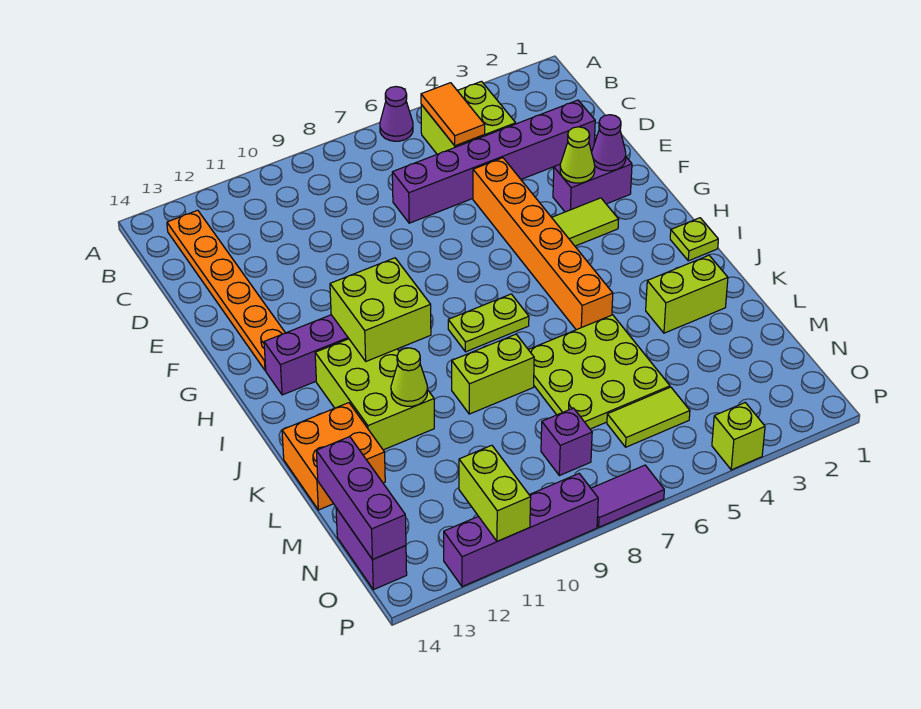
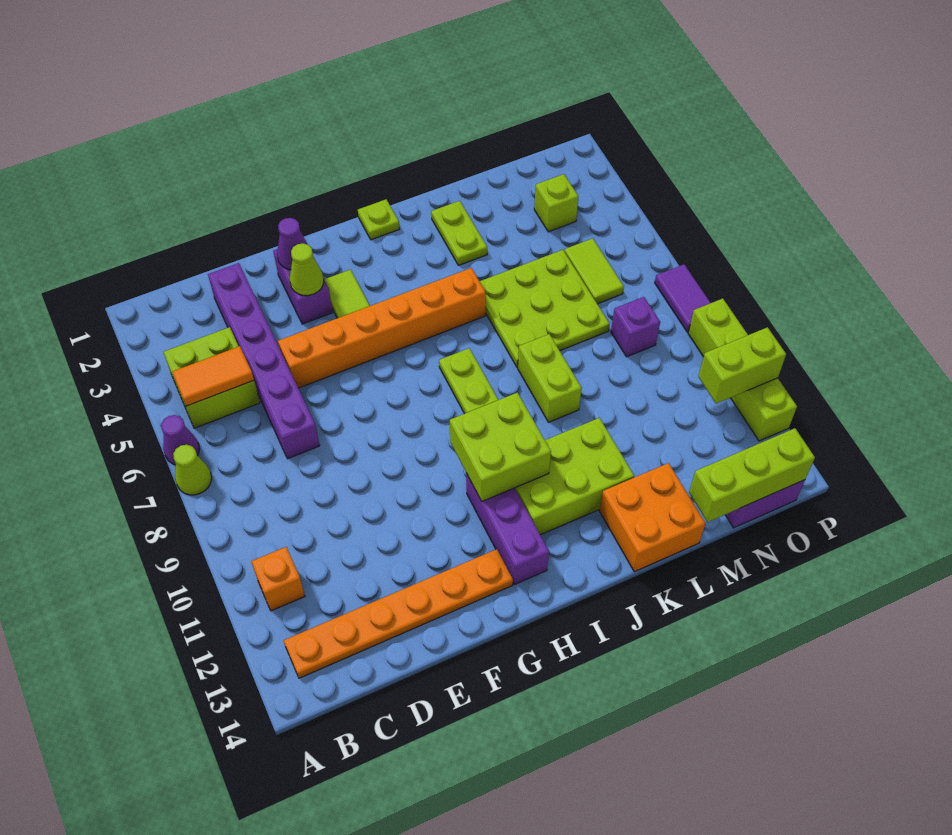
none -> orange 1x1 brick [251,547,305,611]
lime 1x2 brick [646,255,728,333] -> lime 1x2 plate [431,201,487,265]
lime 1x1 cone [391,348,427,406] -> lime 1x1 cone moved to [173,445,212,495]
purple 1x3 brick [316,436,406,560] -> lime 1x3 brick [689,428,815,522]
lime 1x1 brick [712,403,765,470] -> lime 1x1 brick moved to [534,174,579,232]
purple 1x4 brick [444,474,598,587] -> lime 1x4 brick [688,299,797,441]

